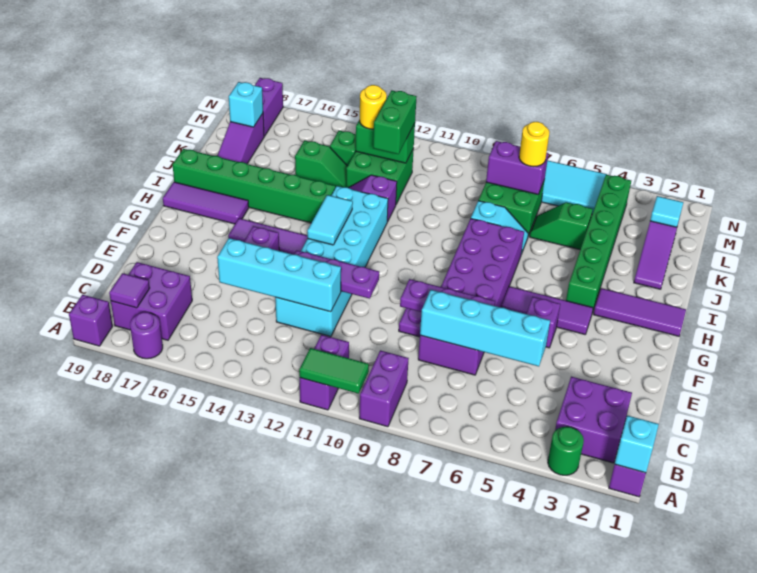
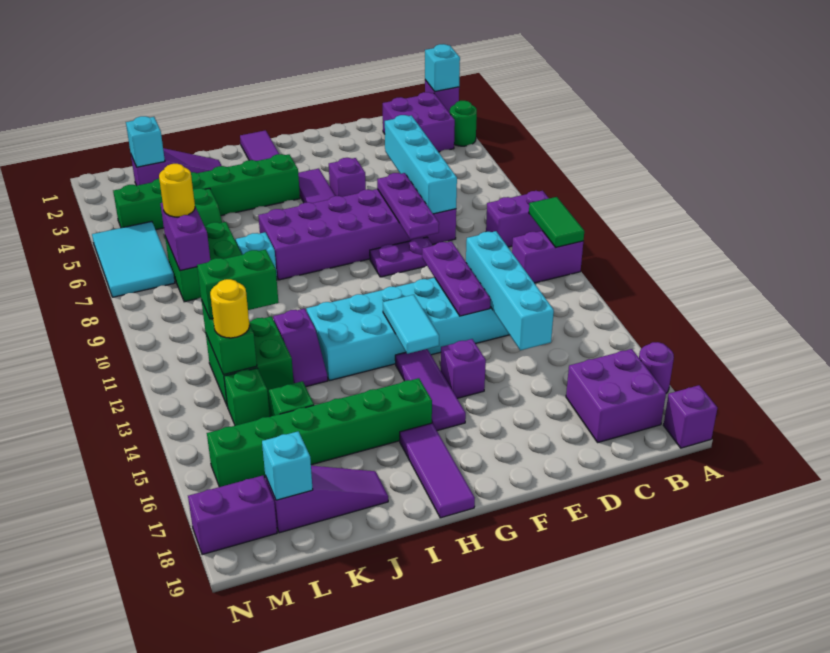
purple 1x1 tile [109,273,150,308] -> none
cyan 1x2 tile [307,195,353,245] -> cyan 1x2 tile turned to [383,295,439,354]
green 1x6 brick [172,149,335,223] -> green 1x6 brick turned to [207,378,432,487]
cyan 1x1 tile [650,196,683,227] -> cyan 1x1 brick [126,116,165,167]

